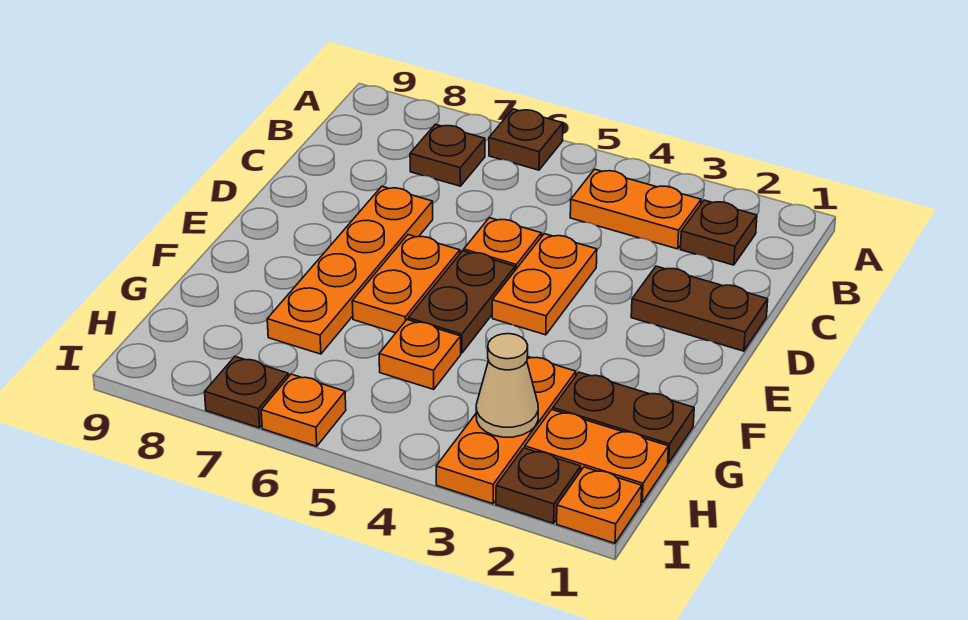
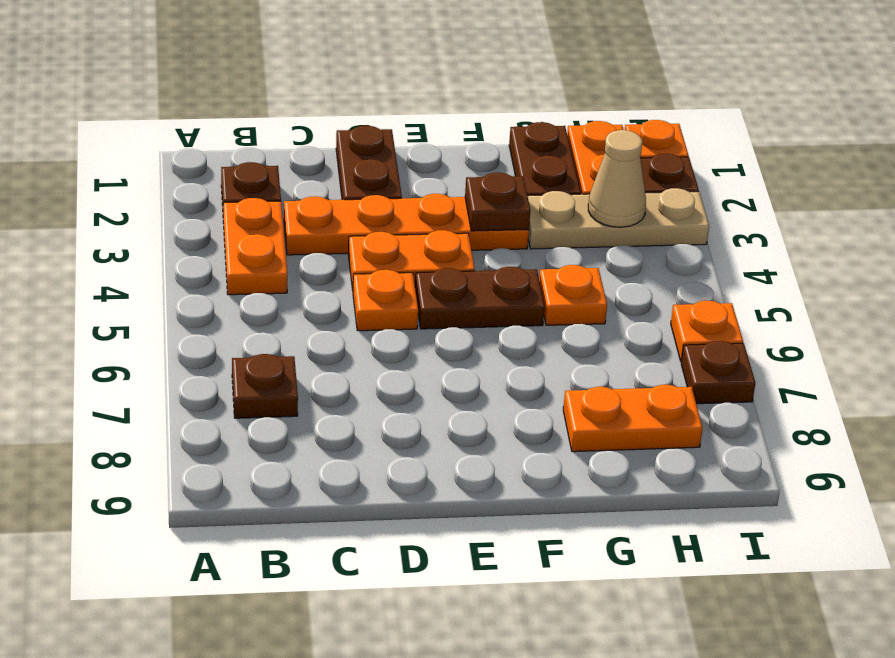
brown 1x1 plate [489,109,563,170] -> brown 1x1 plate moved to [465,173,530,231]
orange 1x4 plate [267,186,433,354] -> orange 1x4 plate moved to [284,194,529,255]
orange 1x2 plate [352,235,460,333] -> orange 1x2 plate moved to [563,385,703,452]
orange 1x3 plate [436,356,576,504] -> tan 1x3 plate [528,188,709,249]

